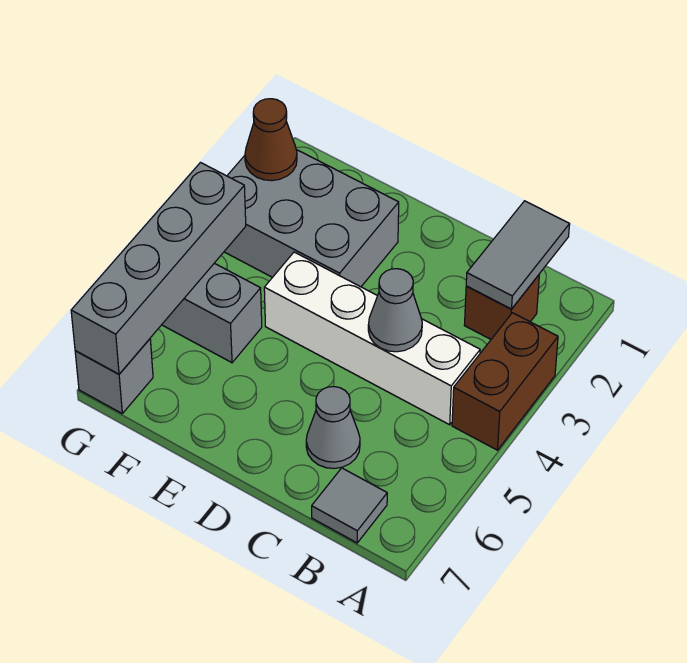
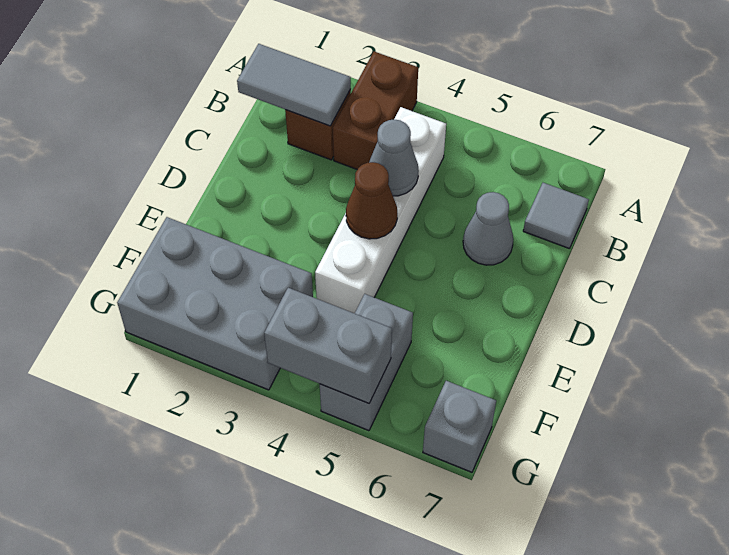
brown 1x2 brick [452,313,558,450] -> brown 1x2 brick turned to [333,52,418,169]
grey 2x3 brick [224,150,399,287] -> grey 2x3 brick turned to [117,217,313,390]
brown 1x1 cone [245,99,297,181] -> brown 1x1 cone moved to [346,162,397,239]
grey 1x4 brick [71,163,246,374] -> grey 1x2 brick [264,288,392,403]

